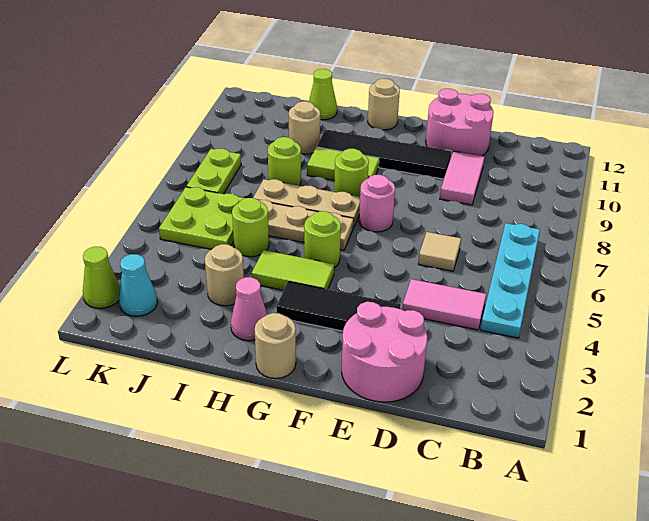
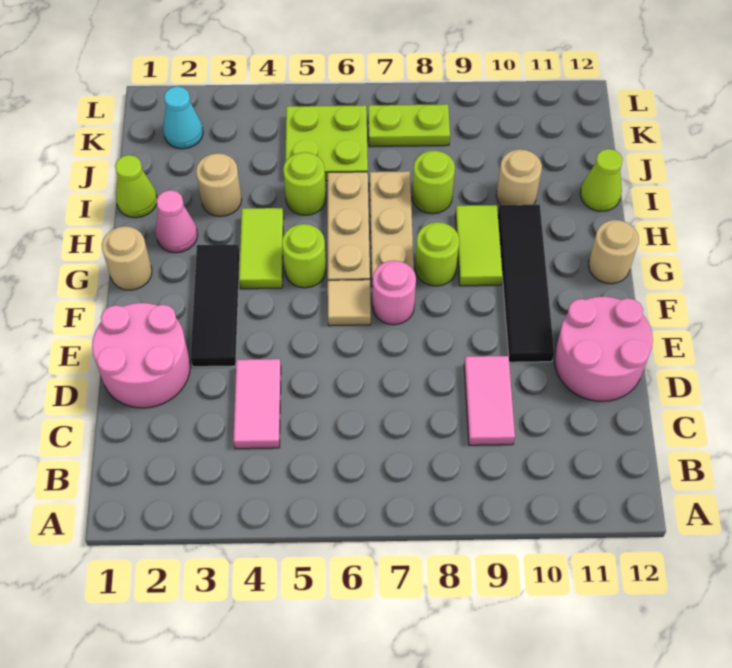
cyan 1x4 plate [481,223,540,338] -> none
tan 1x1 tile [418,232,461,271] -> tan 1x1 tile moved to [328,280,371,326]
pink 1x2 tile [440,151,484,205] -> pink 1x2 tile turned to [464,356,515,445]
lime 1x1 cone [83,247,120,308] -> lime 1x1 cone moved to [115,155,157,218]

